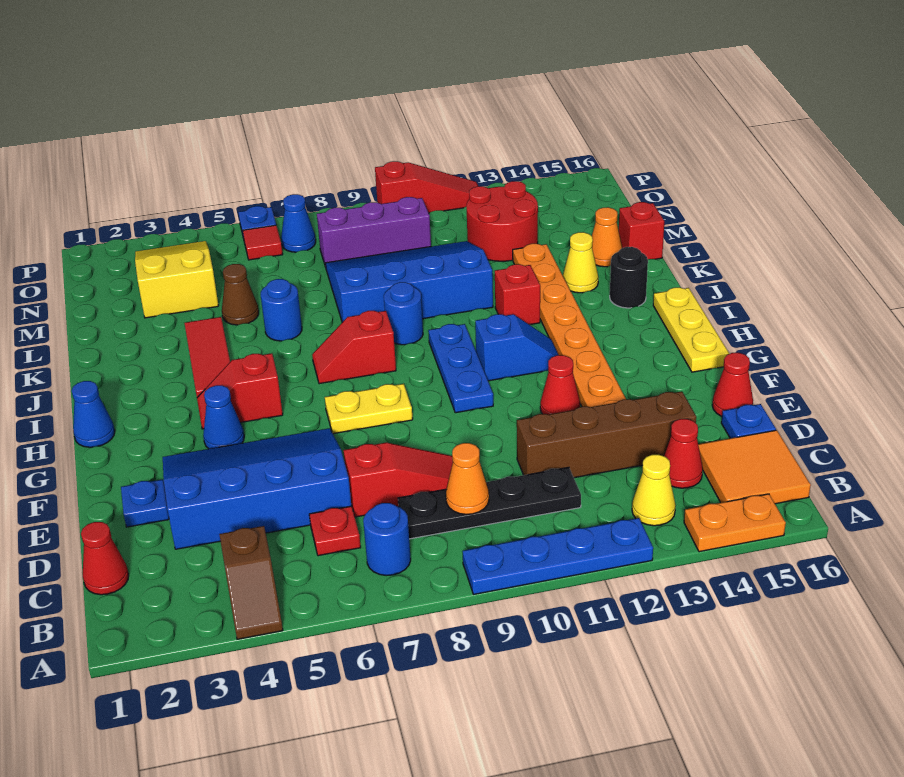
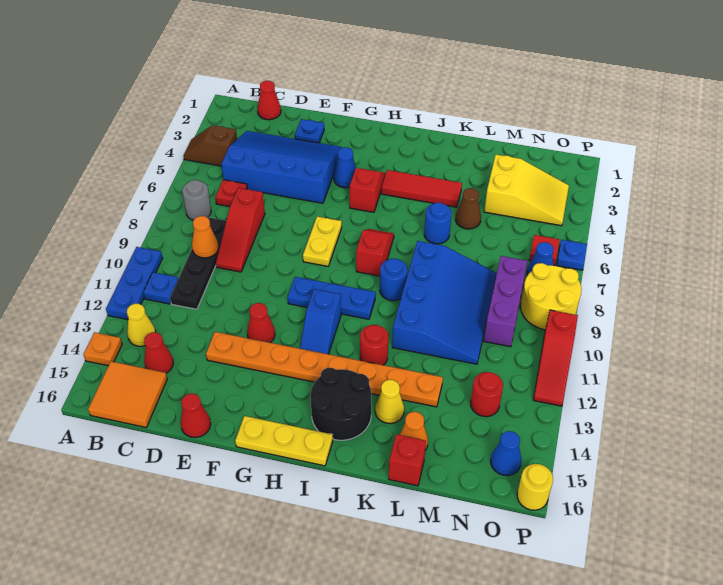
blue 1x4 plate [463,518,653,594] -> blue 1x3 plate [106,247,163,320]
orange 1x2 plate [684,494,786,552] -> orange 1x1 plate [84,332,122,366]
blue 1x1 round brick [363,503,411,576] -> grey 1x1 round brick [182,180,211,220]
blue 3x4 slope [163,428,351,549] -> blue 3x4 slope turned to [221,131,342,203]
brown 1x4 brick [517,391,696,478] -> none
blue 1x1 plate [721,404,776,438] -> blue 1x1 plate moved to [143,272,178,304]
blue 1x1 cone [72,381,115,447] -> blue 1x1 cone moved to [491,431,521,476]
red 1x1 brick [495,264,540,324] -> red 1x1 round brick [360,325,388,365]
black 1x1 round brick [610,247,648,308] -> black 2x2 round brick [310,368,371,440]
red 2x2 round brick [466,181,538,261] -> red 1x1 round brick [471,372,503,417]
none -> yellow 2x2 round brick [521,263,581,330]
none -> yellow 1x1 round brick [517,464,553,510]

